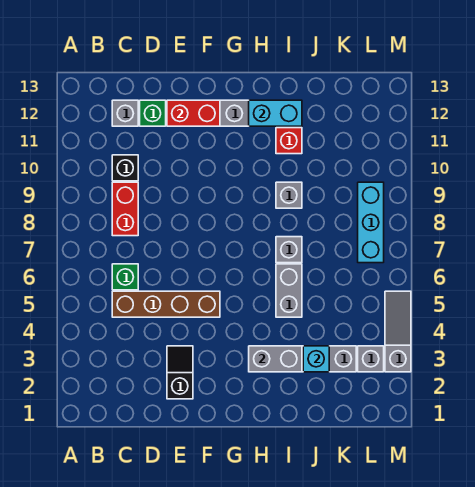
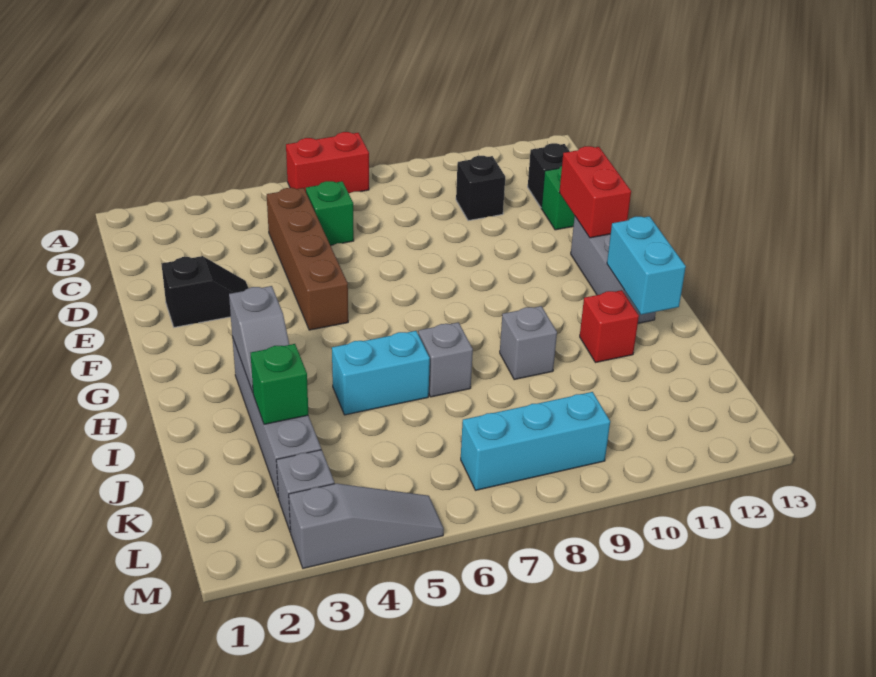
red 1x2 brick [112,182,138,236] -> red 1x2 brick moved to [286,132,369,193]
grey 1x1 brick [112,100,138,126] -> black 1x1 brick [528,143,570,208]
grey 1x2 brick [249,346,302,372] -> grey 1x2 slope [229,286,289,392]
grey 1x2 brick [276,264,302,317] -> cyan 1x2 brick [332,331,430,415]
cyan 1x1 brick [303,346,329,372] -> green 1x1 brick [251,344,308,424]

